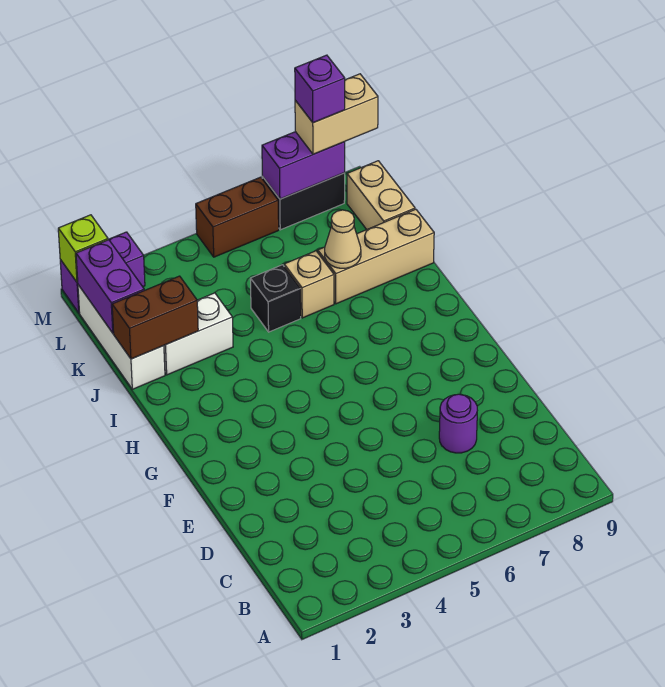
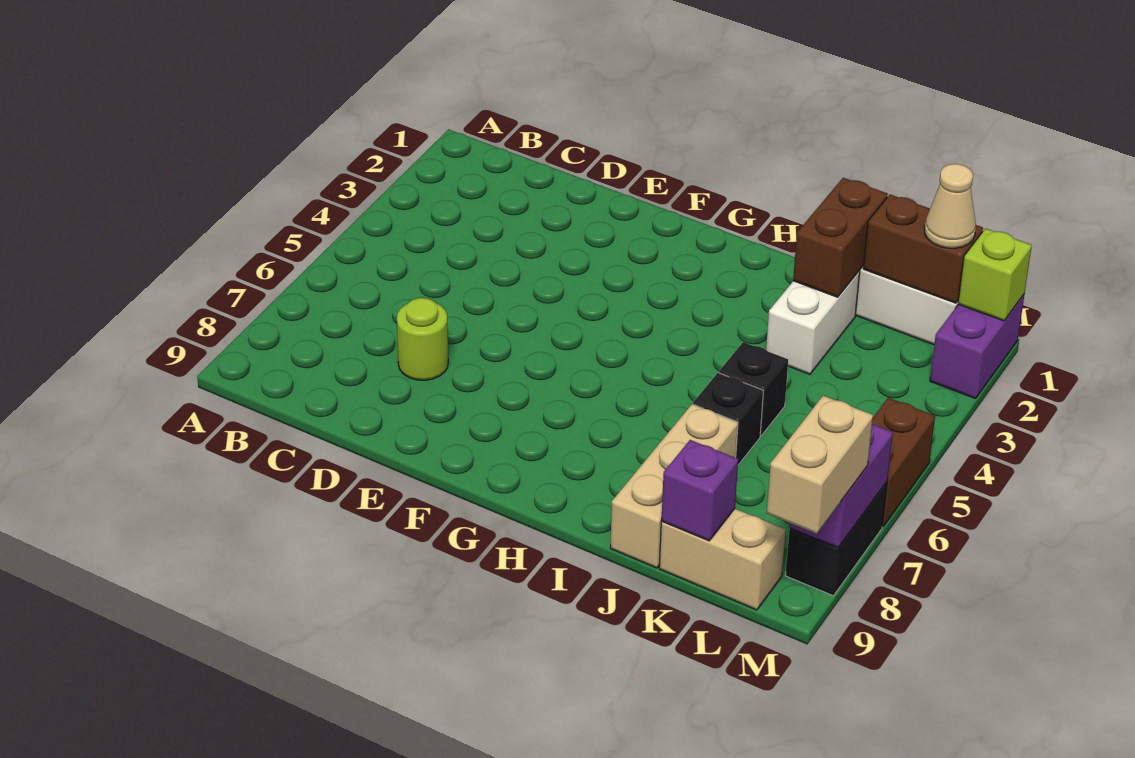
purple 1x1 round brick [439,394,477,453] -> lime 1x1 round brick [397,298,448,380]
tan 1x1 brick [284,251,334,318] -> black 1x1 brick [693,373,763,465]
tan 1x1 cone [325,210,361,268] -> tan 1x1 cone moved to [925,164,976,248]
purple 1x2 brick [76,240,144,333] -> brown 1x2 brick [863,194,983,303]
purple 1x1 brick [295,55,345,123] -> purple 1x1 brick moved to [661,440,738,541]

